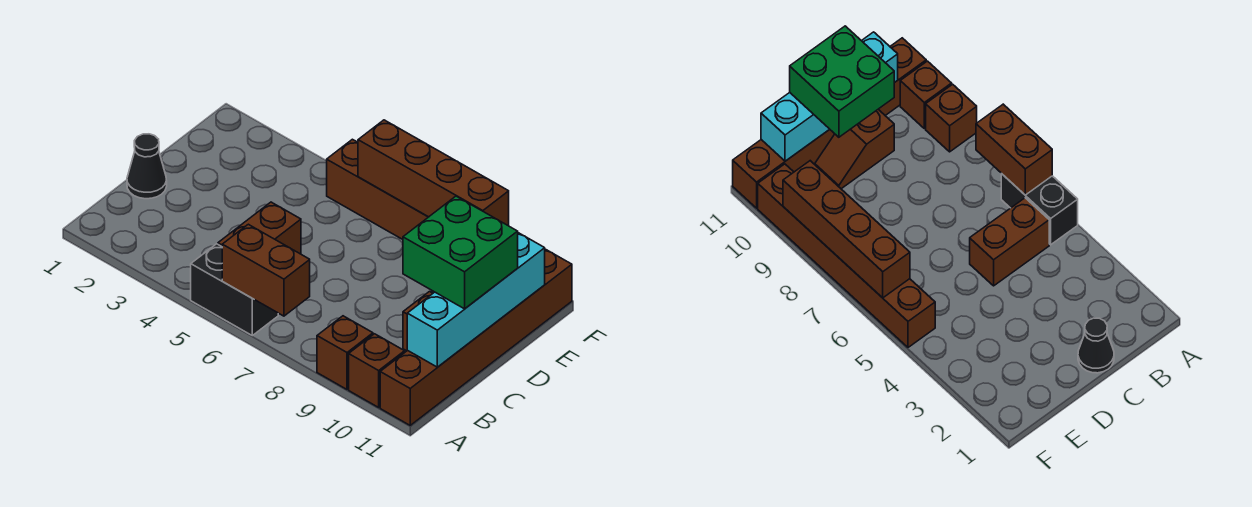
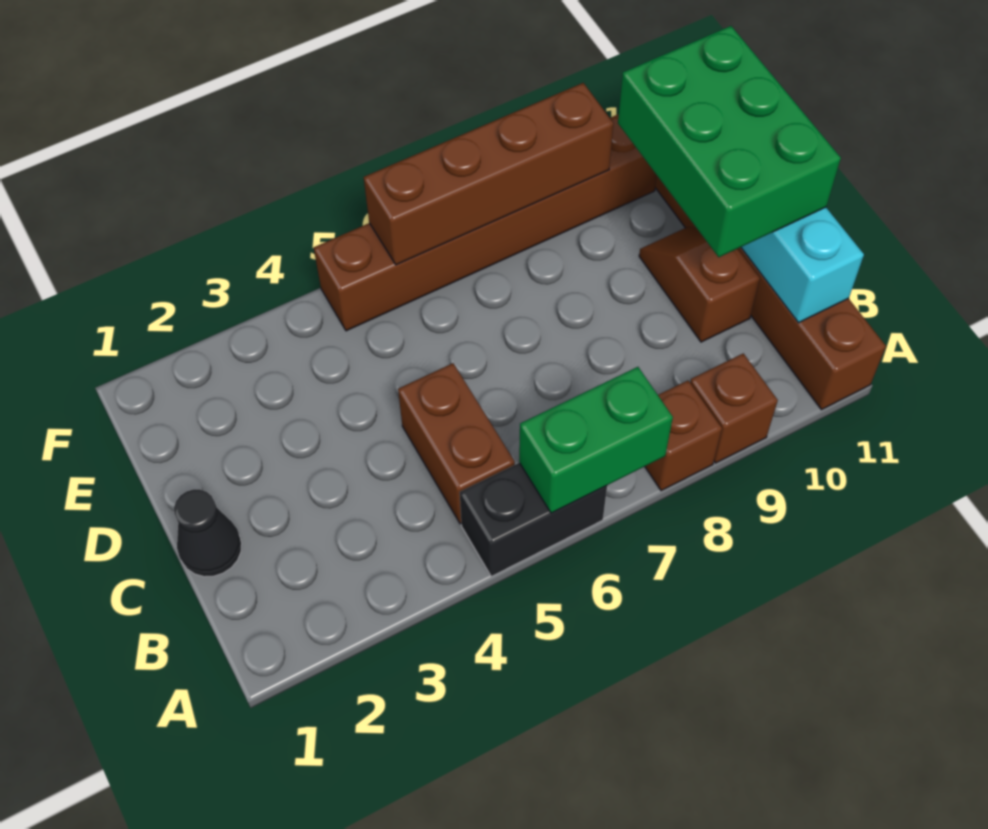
brown 1x2 brick [222,224,310,316] -> green 1x2 brick [519,367,673,513]
brown 1x1 brick [349,334,405,407] -> brown 1x1 brick moved to [645,381,722,491]
green 2x2 brick [403,196,518,309] -> green 2x3 brick [618,26,841,257]

